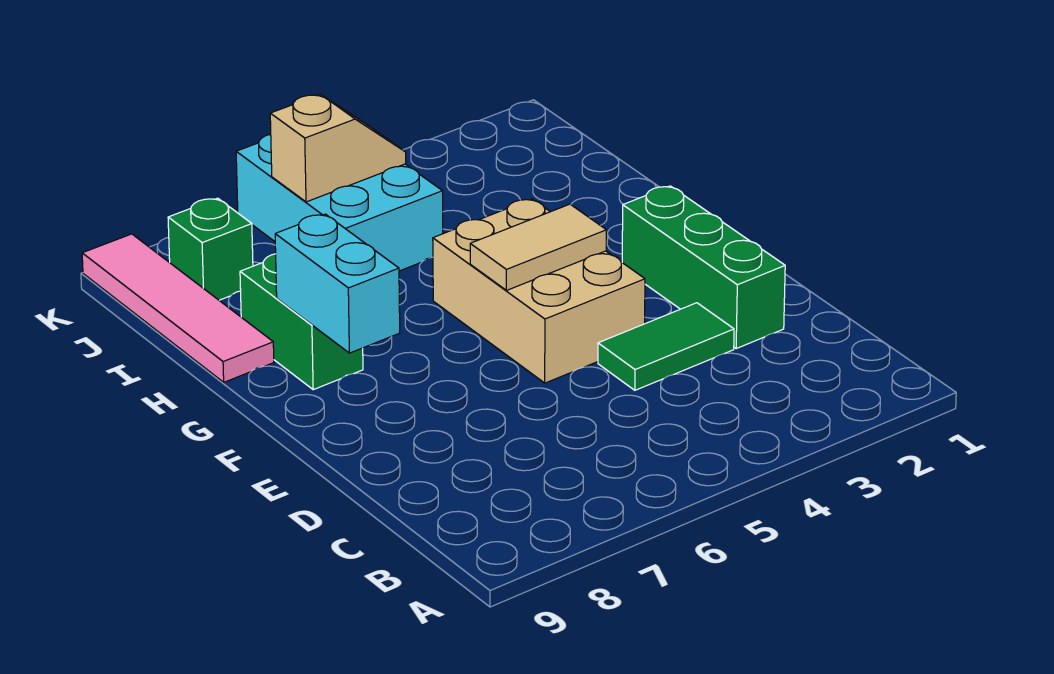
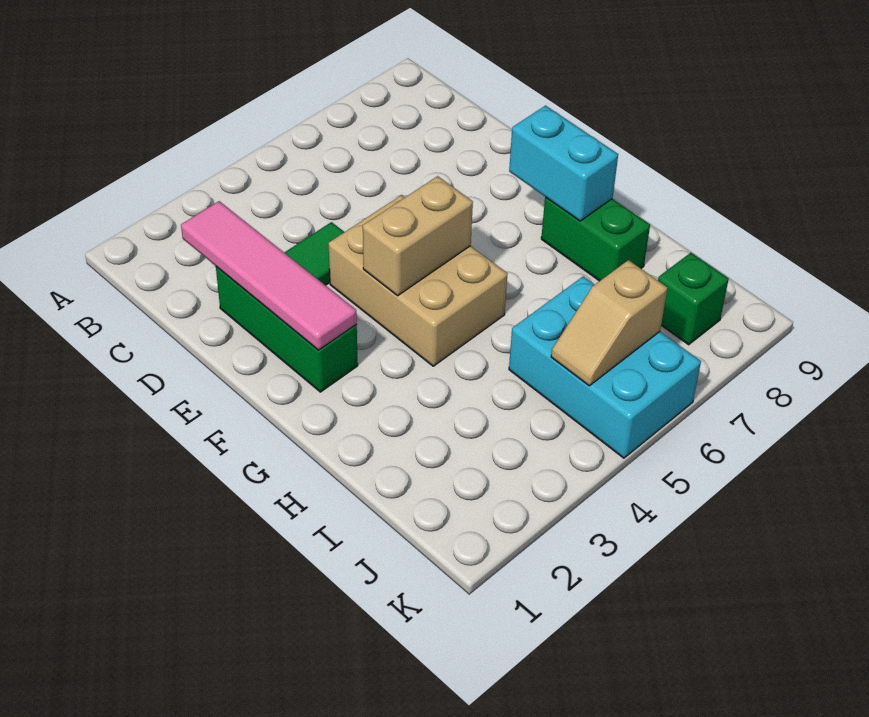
tan 1x2 tile [470,204,607,290] -> tan 1x2 brick [363,176,473,296]
pink 1x4 tile [82,234,274,382] -> pink 1x4 tile moved to [181,201,357,350]

